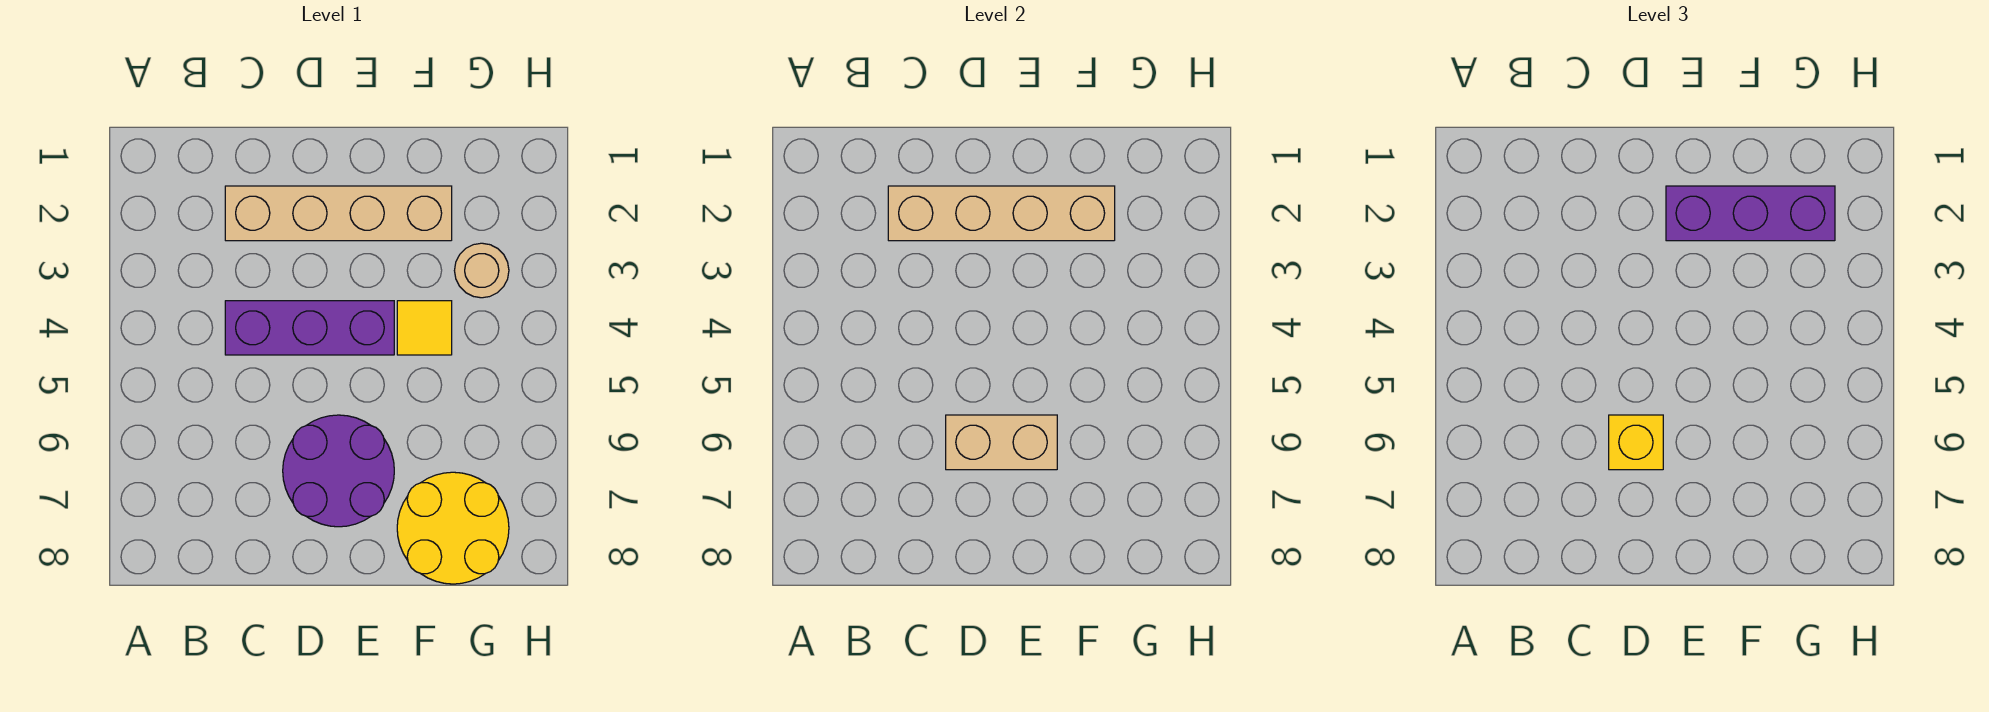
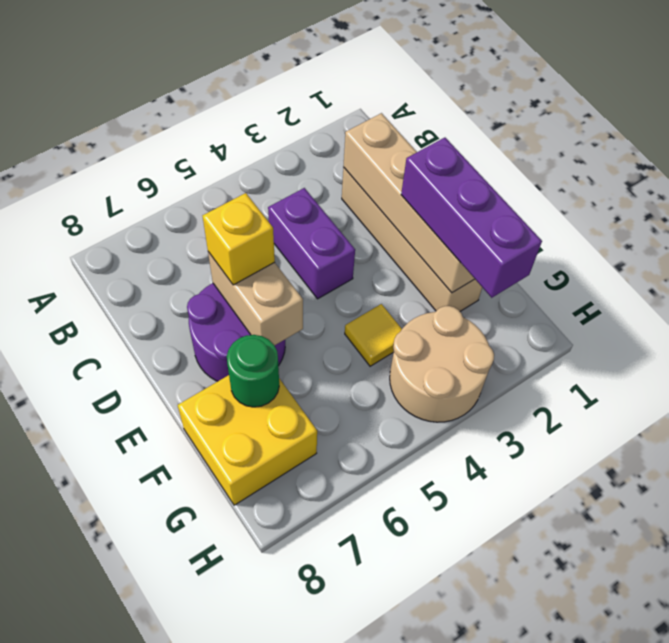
purple 1x3 brick [225,301,394,355] -> purple 1x2 brick [268,188,355,299]
yellow 2x2 round brick [397,472,509,584] -> yellow 2x2 brick [178,375,317,505]
none -> green 1x1 round brick [227,335,279,407]
tan 1x1 round brick [454,243,509,298] -> tan 2x2 round brick [390,306,494,422]

